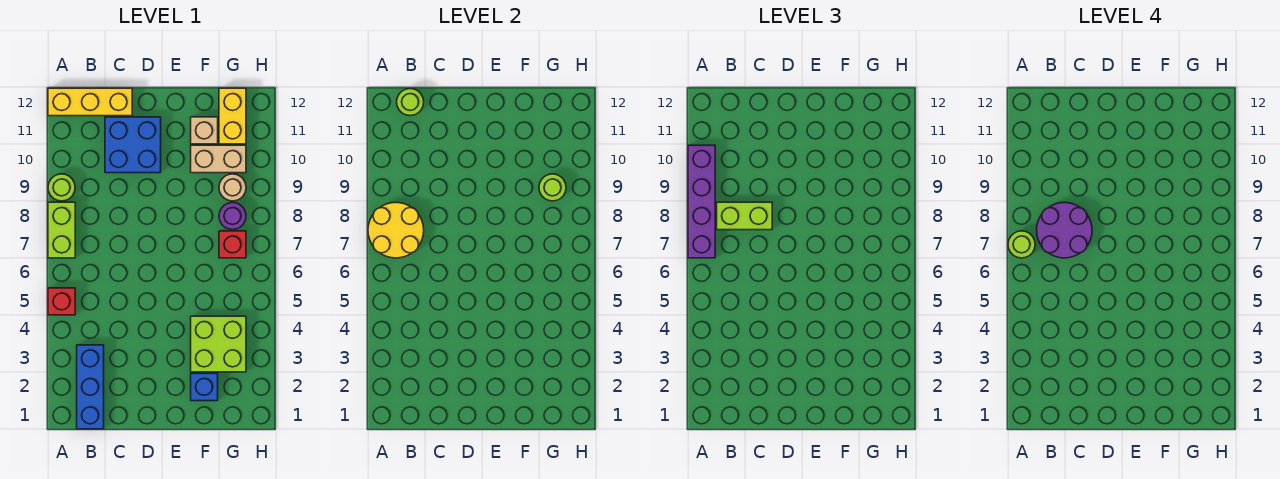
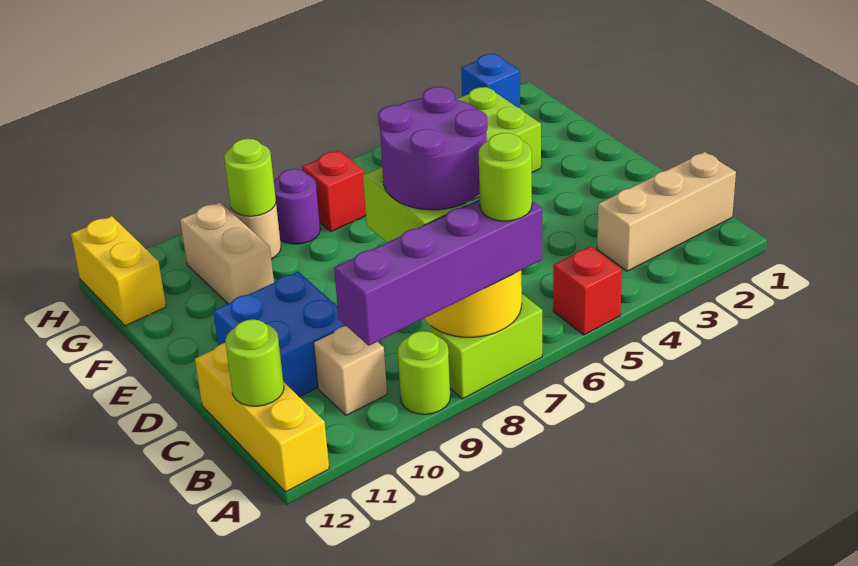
blue 1x3 brick [77,345,104,429] -> tan 1x3 brick [597,152,736,271]
blue 1x1 brick [191,373,218,401] -> blue 1x1 brick moved to [461,54,520,108]
tan 1x1 brick [191,117,218,144] -> tan 1x1 brick moved to [314,326,387,415]
yellow 1x2 brick [219,88,246,144] -> yellow 1x2 brick turned to [71,216,166,326]

